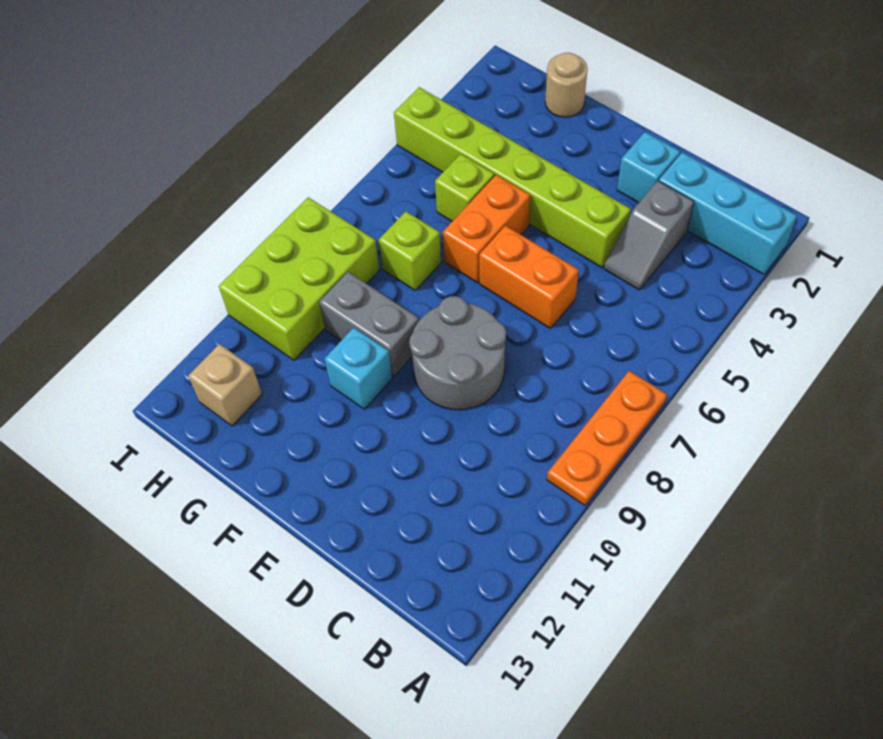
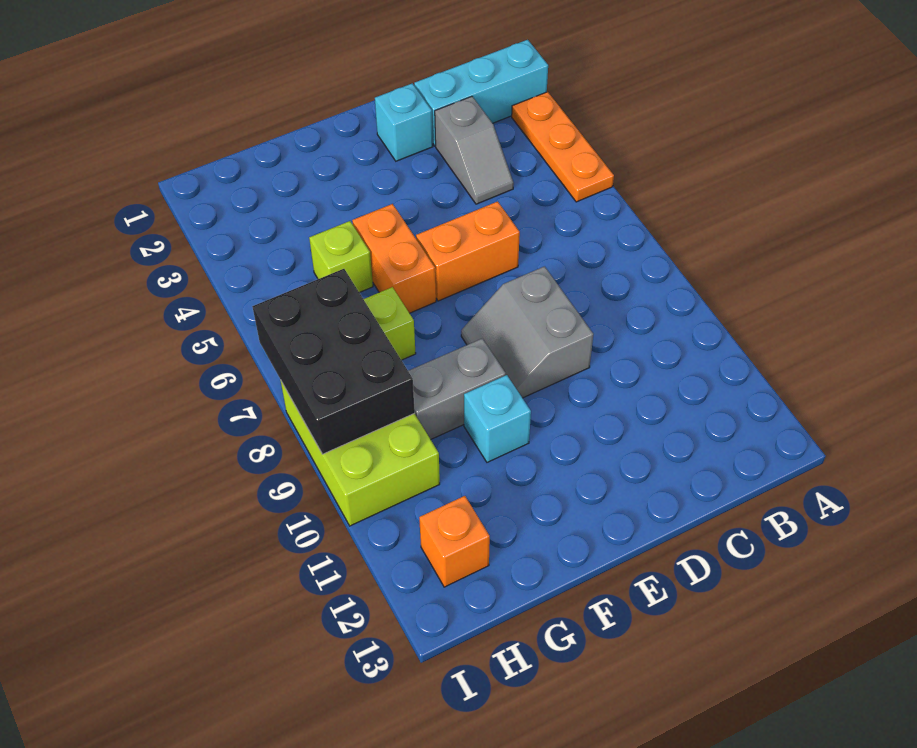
orange 1x3 plate [547,371,667,506] -> orange 1x3 plate moved to [512,92,614,202]
lime 1x6 brick [394,87,631,268] -> none
grey 2x2 round brick [409,296,506,410] -> grey 2x2 slope [461,266,593,398]
tan 1x1 round brick [545,53,588,117] -> none
none -> black 2x3 brick [252,269,415,454]
tan 1x1 brick [188,344,262,426] -> orange 1x1 brick [419,496,490,587]

